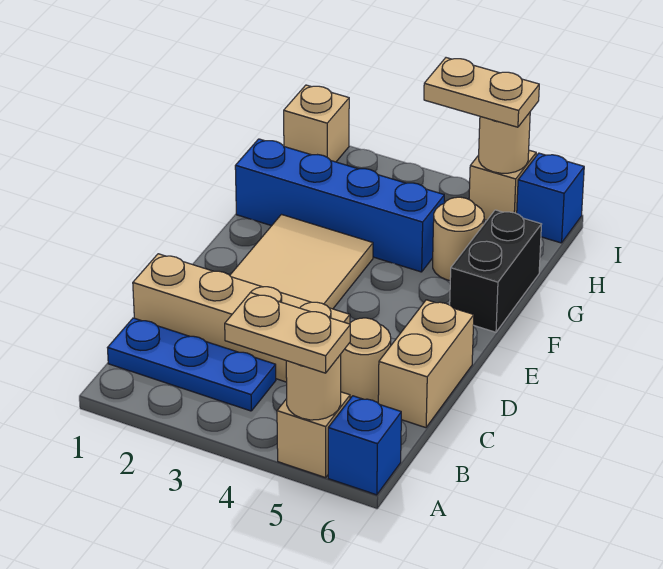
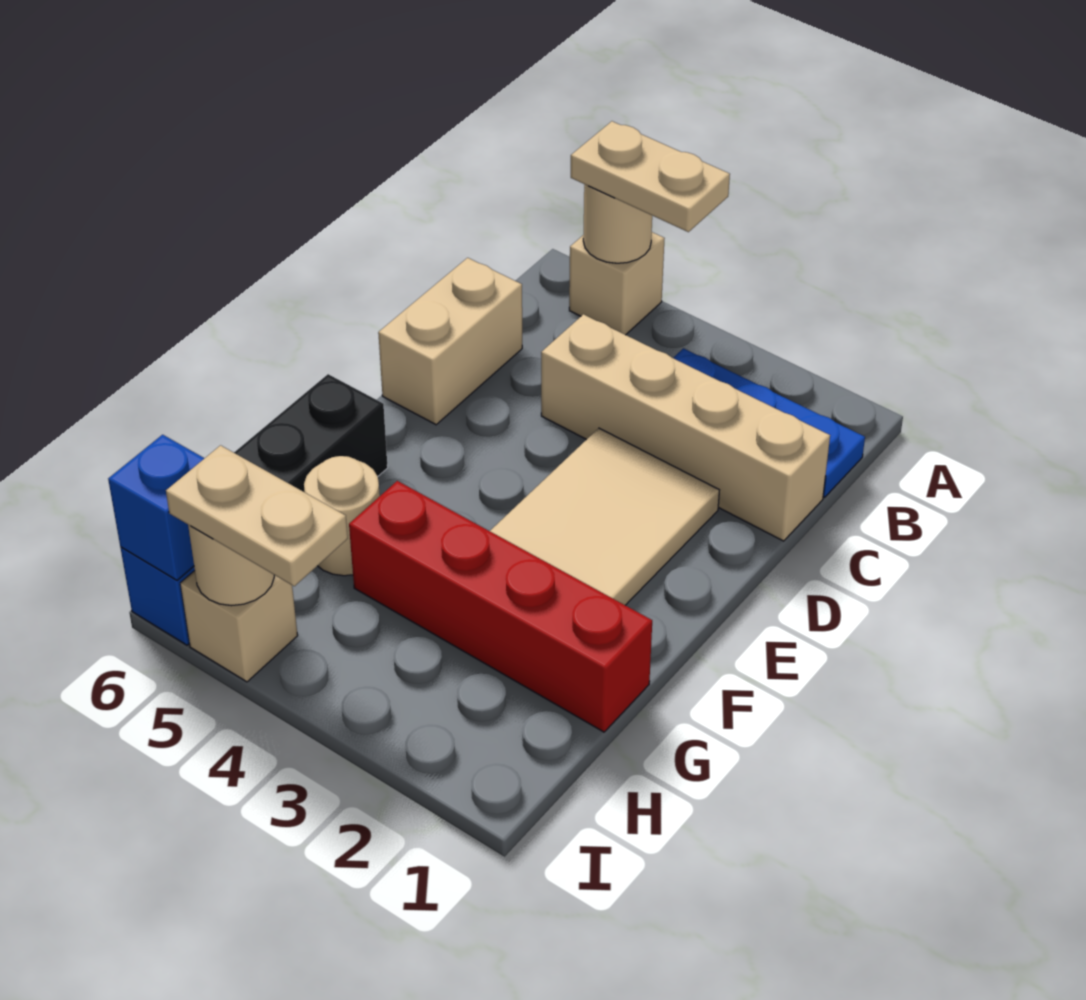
blue 1x1 brick [328,396,401,495] -> blue 1x1 brick moved to [108,435,204,580]
tan 1x1 round brick [341,318,391,403] -> none
blue 1x4 brick [235,139,444,272] -> red 1x4 brick [349,481,652,732]
tan 1x1 brick [284,85,349,162] -> none

